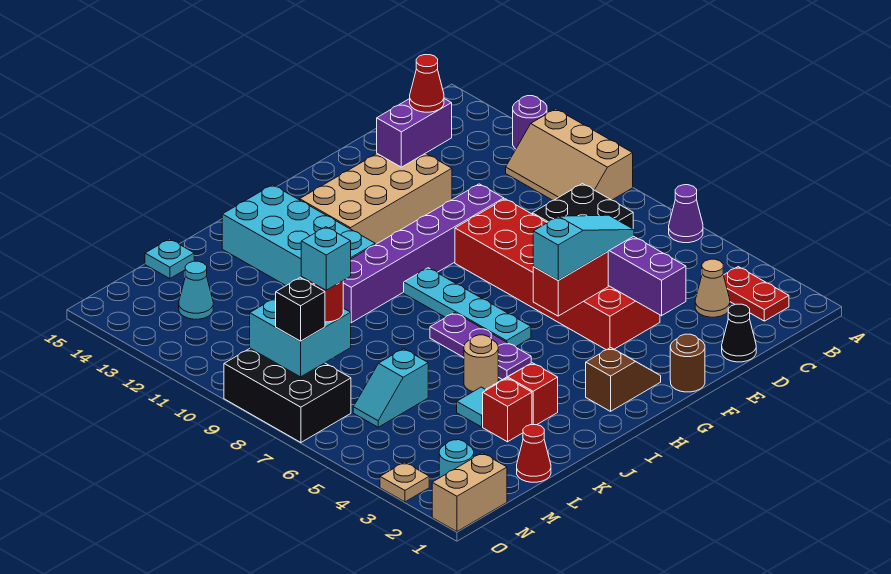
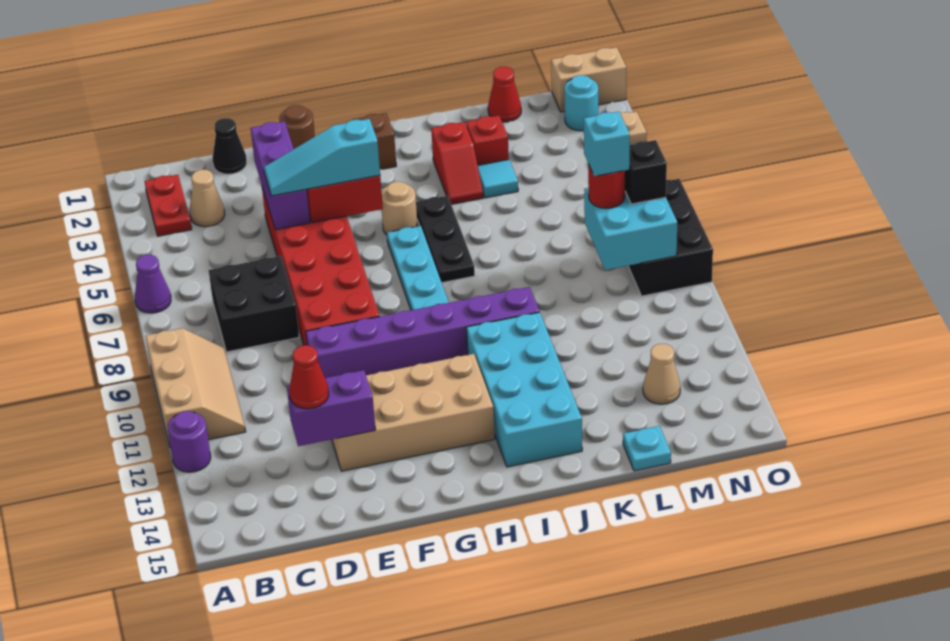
purple 1x3 plate [430,313,531,380] -> black 1x3 plate [416,196,475,283]
tan 1x1 round brick [464,335,498,392] -> tan 1x1 round brick moved to [382,182,417,235]
cyan 1x2 slope [353,349,428,427] -> none
cyan 1x1 cone [179,261,213,319] -> tan 1x1 cone [643,344,680,404]

